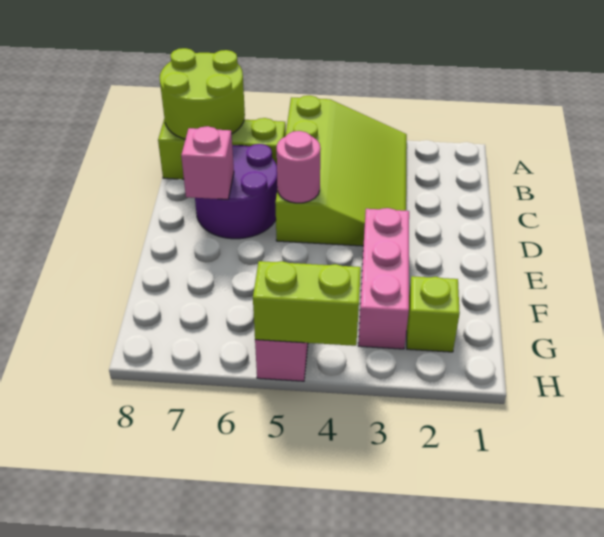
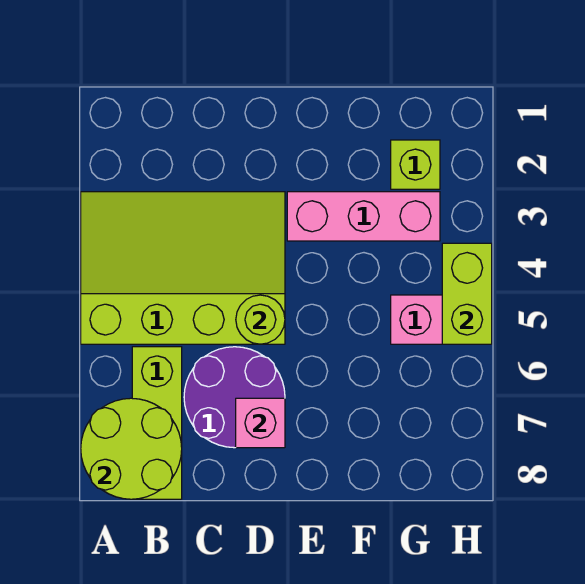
pink 1x1 round brick [277,131,321,203] -> lime 1x1 round brick [236,295,285,344]

